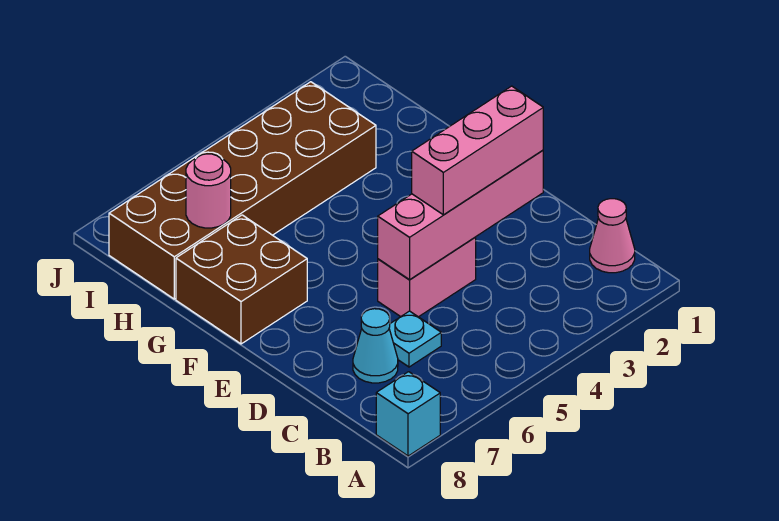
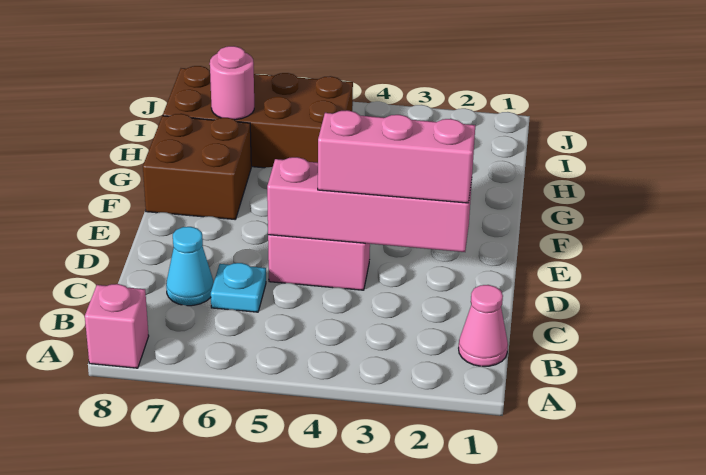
cyan 1x1 brick [376,372,440,456] -> pink 1x1 brick [85,284,149,368]
brown 2x6 brick [109,82,376,299] -> brown 2x4 brick [163,66,353,168]

